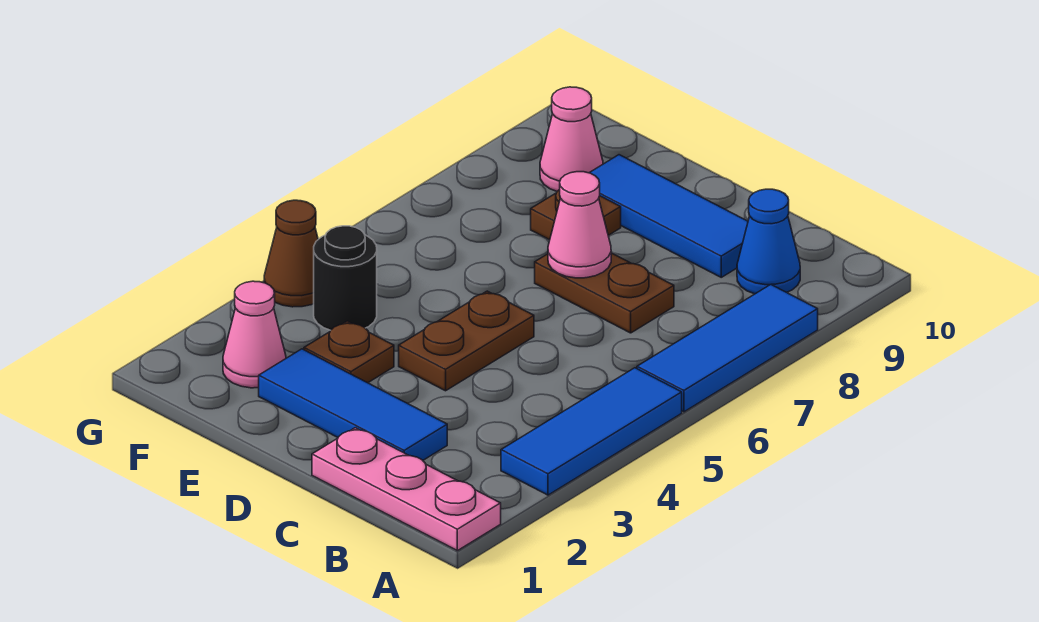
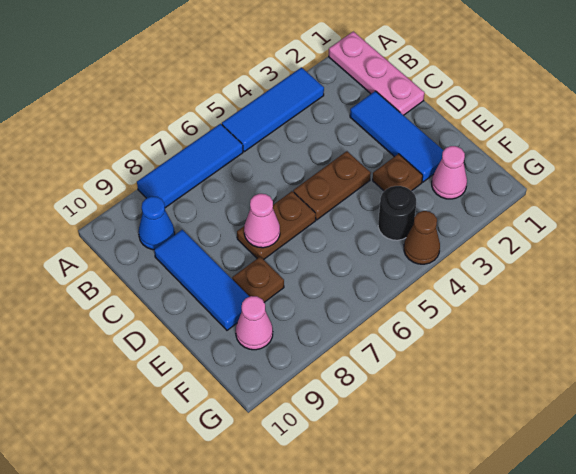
brown 1x2 plate [535,253,674,333] -> brown 1x2 plate turned to [237,191,316,260]

